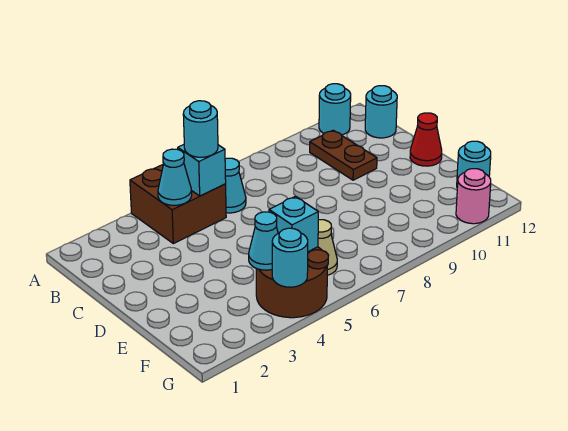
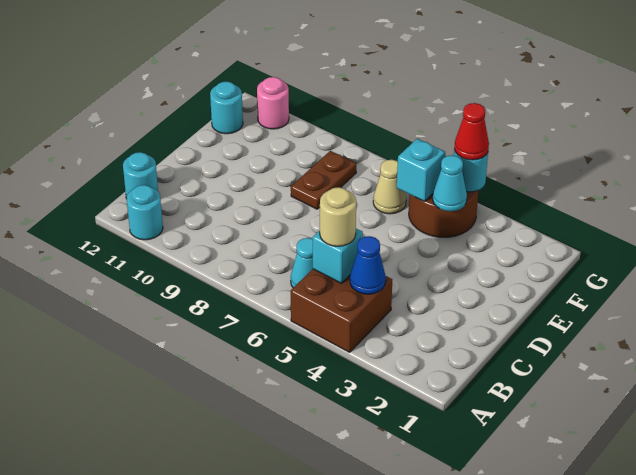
cyan 1x1 cone [158,149,192,205] -> blue 1x1 cone [350,236,386,294]
cyan 1x1 round brick [183,101,218,157] -> tan 1x1 round brick [320,187,356,246]
brown 1x2 plate [310,130,377,180] -> brown 1x2 plate moved to [291,151,357,209]
red 1x1 cone [410,113,442,166] -> red 1x1 cone moved to [454,103,489,160]

